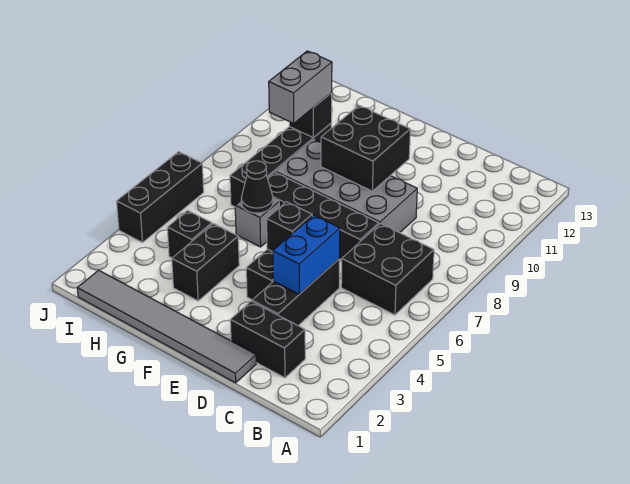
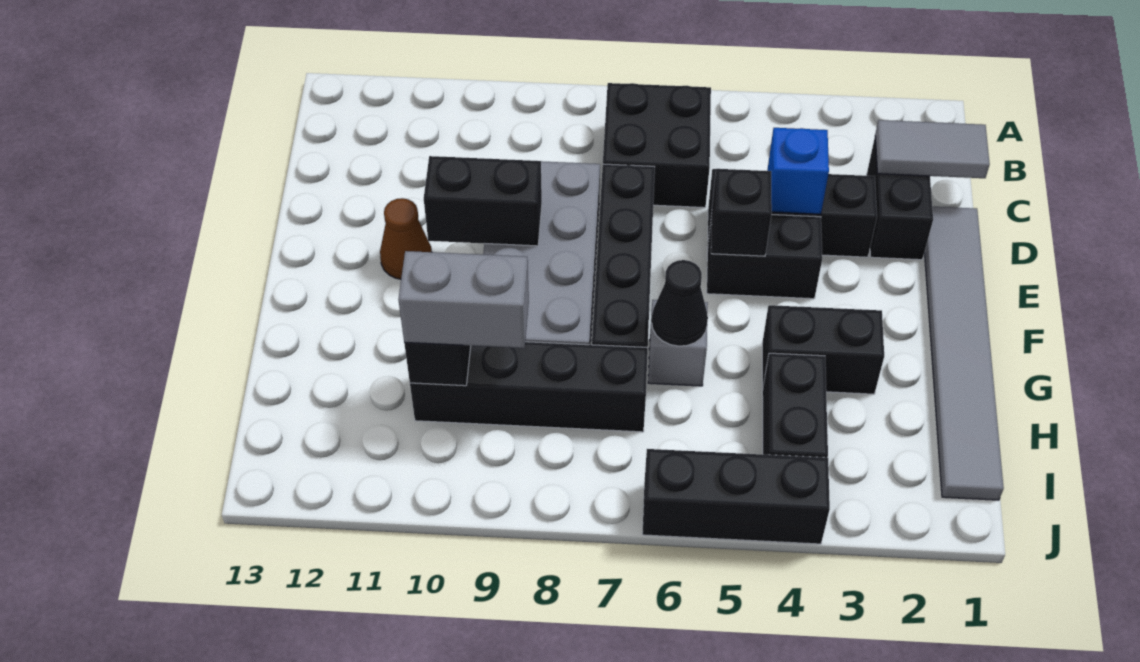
none -> grey 1x2 tile [875,120,990,178]
blue 1x2 brick [273,215,340,294] -> blue 1x1 brick [767,128,829,214]
black 2x2 brick [321,106,410,191] -> black 1x2 brick [424,156,542,246]
none -> brown 1x1 cone [380,198,432,279]
black 1x1 brick [167,211,212,258] -> black 1x2 brick [762,353,828,458]

